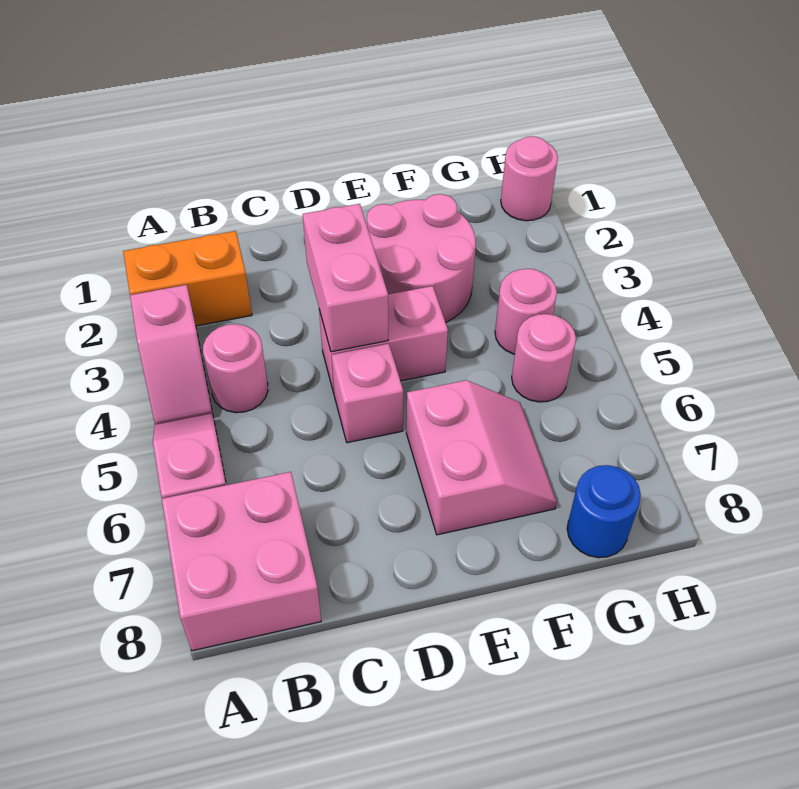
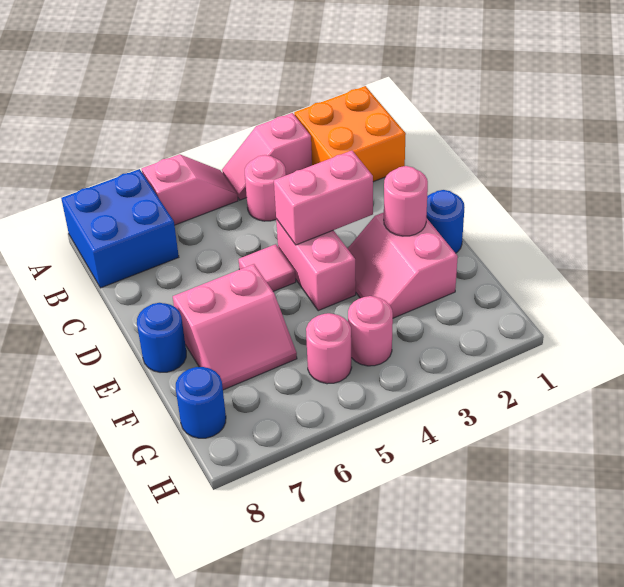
orange 1x2 brick [123,231,252,326] -> orange 2x2 brick [294,86,406,182]
pink 2x2 brick [162,472,321,651] -> blue 2x2 brick [61,169,179,288]
pink 1x1 brick [332,344,403,443] -> pink 1x1 tile [239,244,296,291]
none -> blue 1x1 round brick [426,190,465,253]
pink 2x2 round brick [367,194,476,322] -> pink 2x2 slope [347,212,458,318]
none -> blue 1x1 round brick [137,303,186,372]
pink 1x1 round brick [501,136,558,221] -> pink 1x1 round brick moved to [384,166,428,236]

